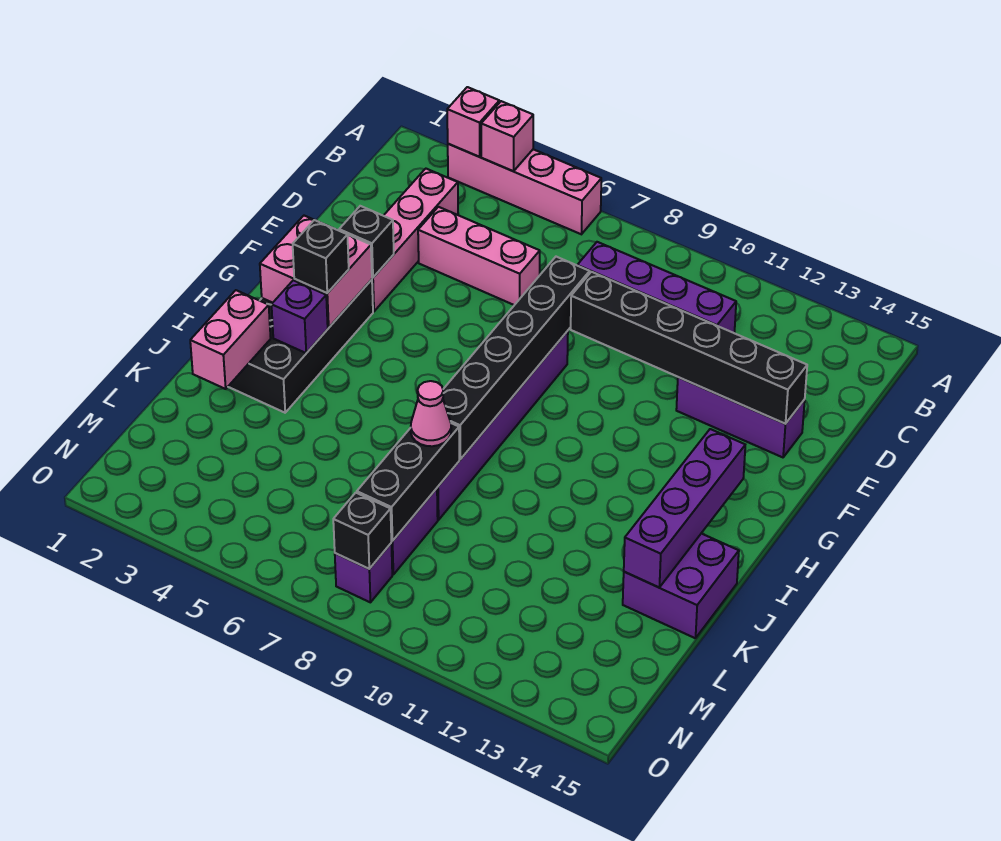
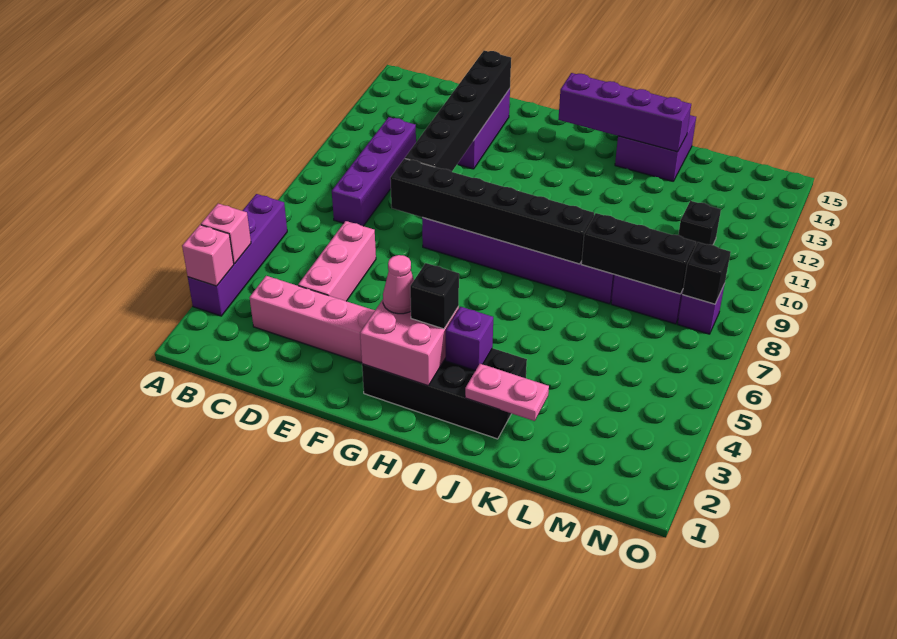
pink 1x4 brick [448,144,601,234] -> purple 1x4 brick [188,194,287,316]
black 1x1 brick [339,206,394,278] -> black 1x1 brick moved to [678,201,721,246]
pink 1x2 brick [190,290,271,389] -> pink 1x2 plate [465,364,549,421]
pink 1x1 cone [411,381,451,446] -> pink 1x1 cone moved to [383,255,414,314]

